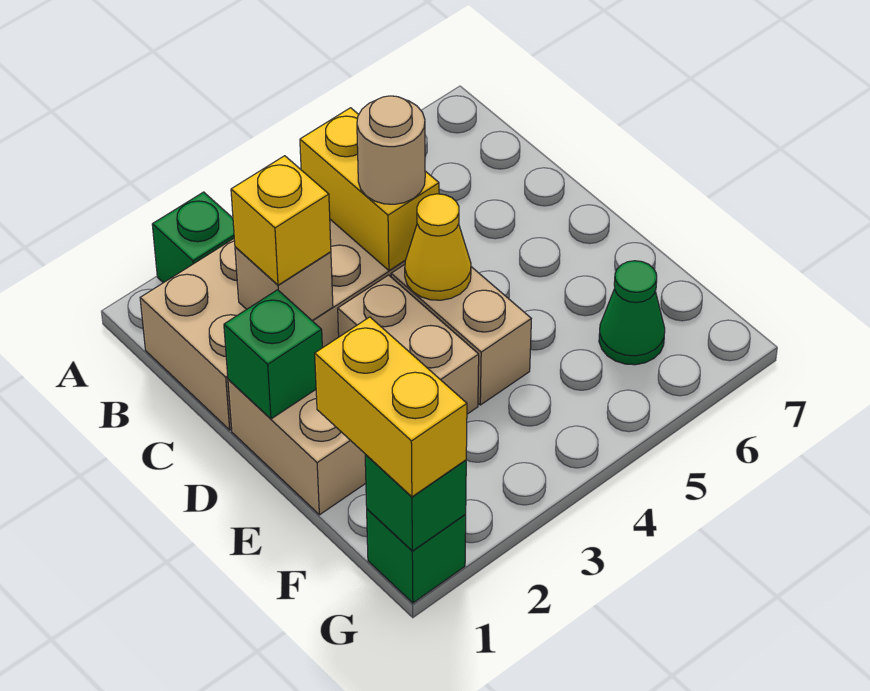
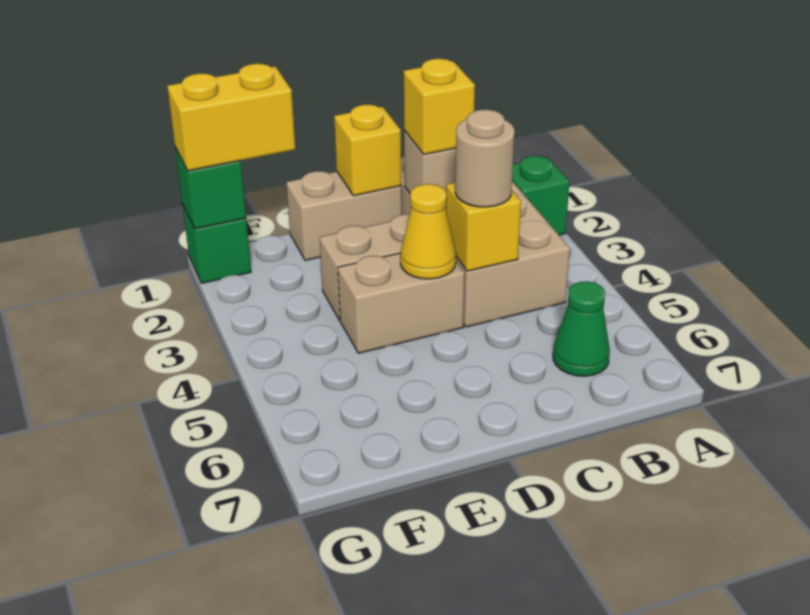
yellow 1x2 brick [300,108,439,270] -> yellow 1x1 brick [446,183,521,271]
green 1x1 brick [224,290,322,419] -> yellow 1x1 brick [334,105,401,196]
green 1x1 cone [599,261,665,365] -> green 1x1 cone moved to [553,281,610,376]

